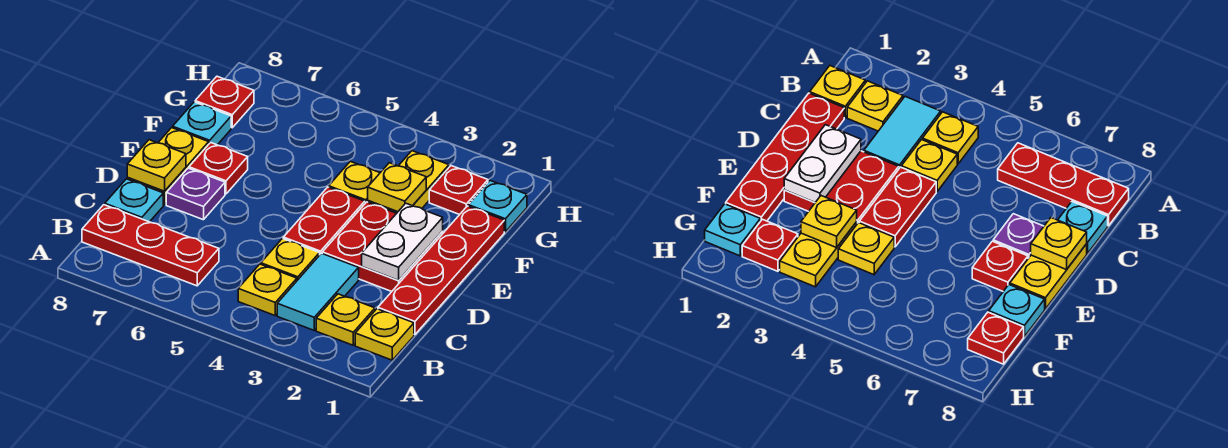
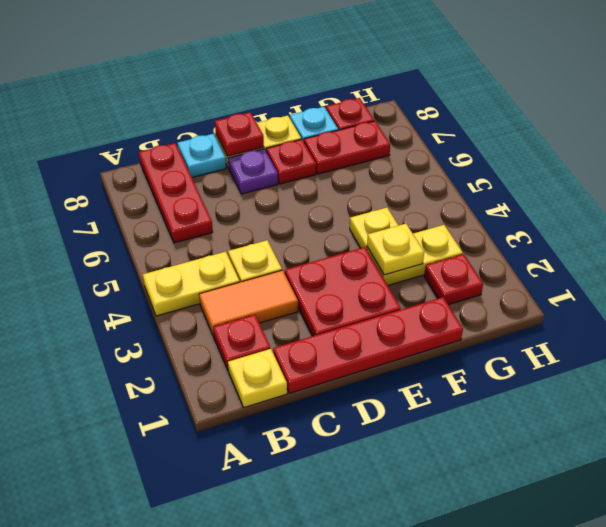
yellow 1x1 plate [316,294,375,345] -> red 1x1 plate [213,315,270,371]
cyan 1x2 tile [277,253,359,330] -> orange 1x2 tile [199,270,298,336]
yellow 1x1 plate [238,264,297,315] -> yellow 1x2 plate [143,252,240,316]
white 1x2 plate [362,203,443,280] -> none
red 1x2 plate [283,187,365,254] -> red 1x2 plate moved to [304,121,390,174]
yellow 1x1 plate [127,140,186,191] -> red 1x1 plate [215,112,264,156]
cyan 1x1 plate [468,181,527,232] -> none

